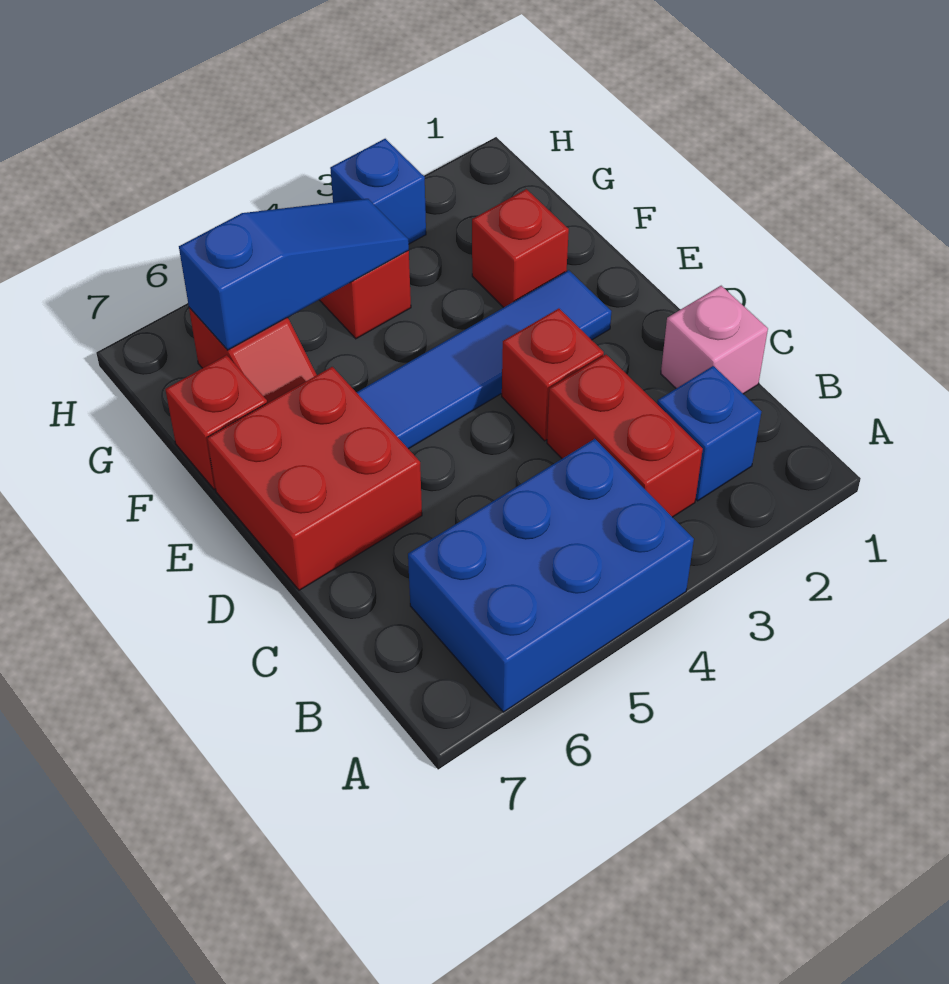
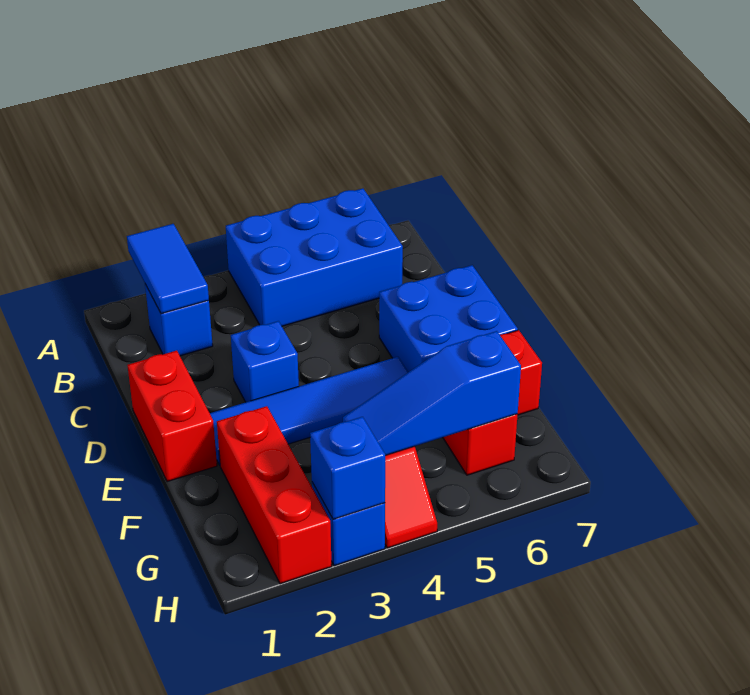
none -> blue 1x2 tile [127,224,209,314]
red 1x2 brick [547,355,703,517] -> red 1x2 brick moved to [128,351,217,482]
pink 1x1 brick [661,286,768,394] -> none
red 1x1 brick [502,308,604,441] -> blue 1x1 brick [231,321,299,402]
red 2x2 brick [207,367,422,590] -> blue 2x2 brick [379,265,518,372]
red 1x1 brick [472,189,569,308] -> red 1x3 brick [217,406,332,584]
none -> blue 1x1 brick [310,417,385,519]

